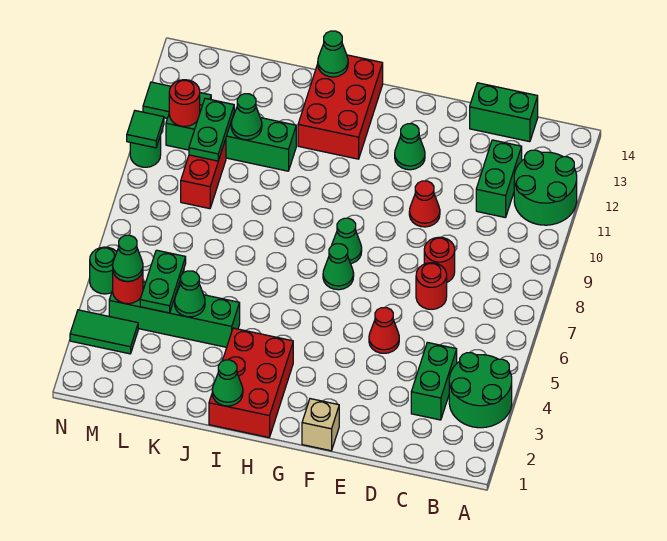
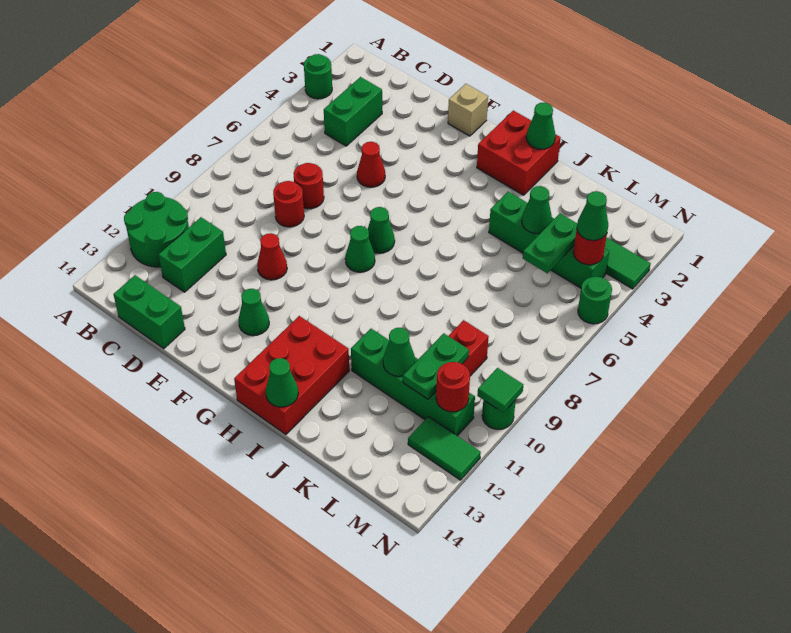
green 2x2 round brick [449,353,512,428] -> green 1x1 round brick [304,54,332,99]
red 2x3 brick [209,328,293,437] -> red 2x2 brick [477,110,561,195]

